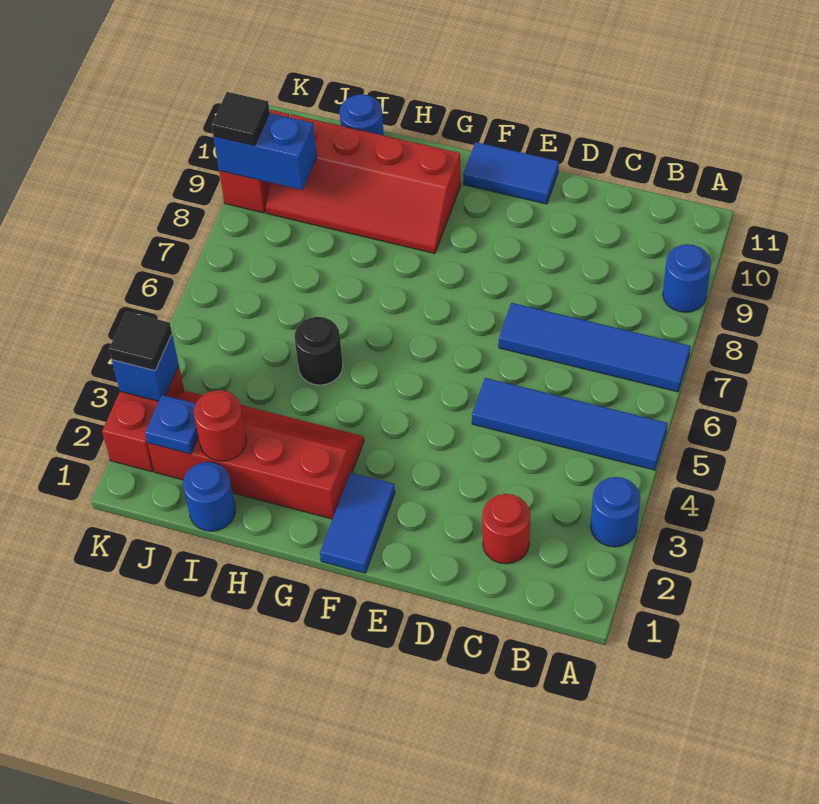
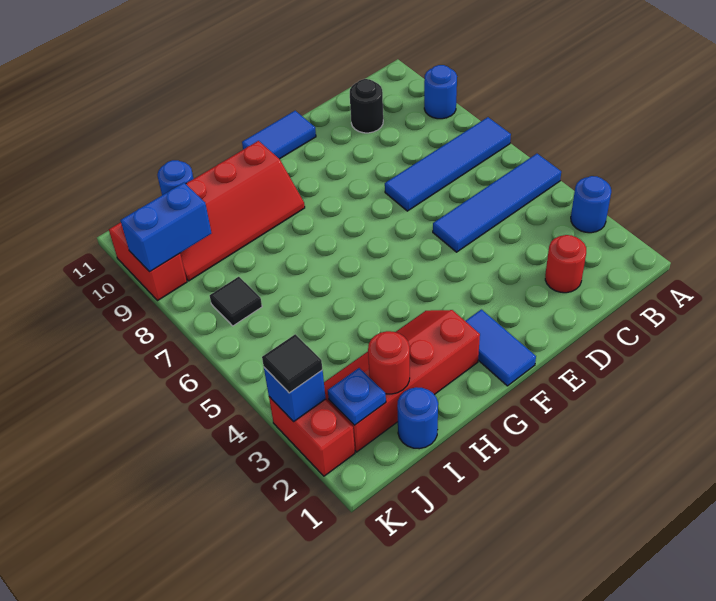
black 1x1 round brick [294,317,343,385] -> black 1x1 round brick moved to [350,79,383,133]
black 1x1 tile [212,92,270,146] -> black 1x1 tile moved to [210,277,262,326]

